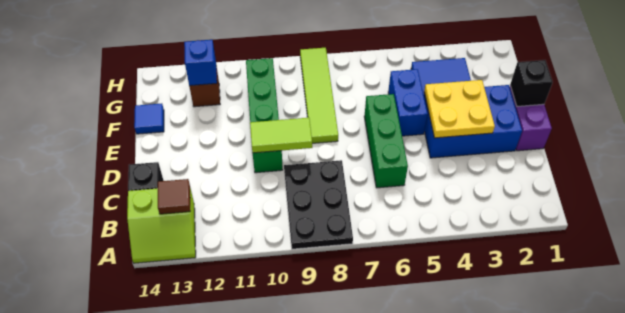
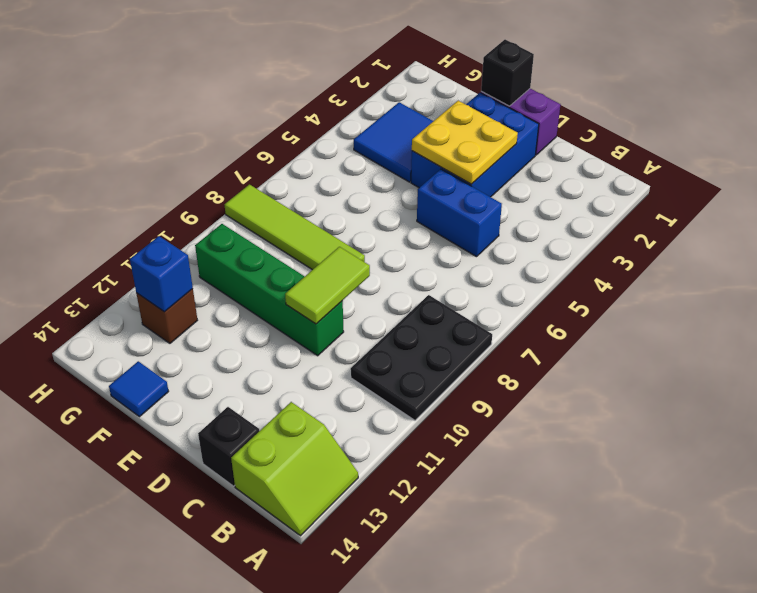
black 2x3 plate [284,160,353,249] -> black 2x3 plate turned to [351,295,492,420]
brown 1x1 tile [158,179,190,214] -> none
green 1x3 brick [364,94,408,188] -> none
blue 1x2 brick [388,69,428,136] -> blue 1x2 brick moved to [417,169,502,257]

